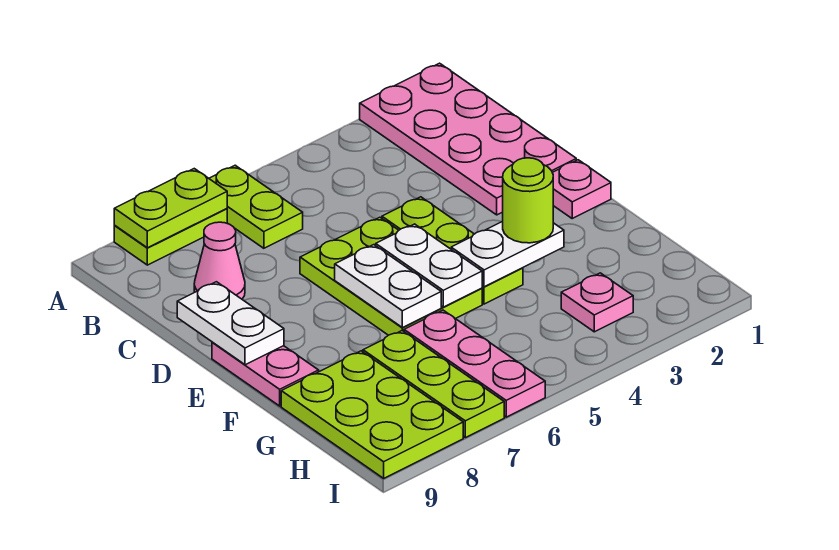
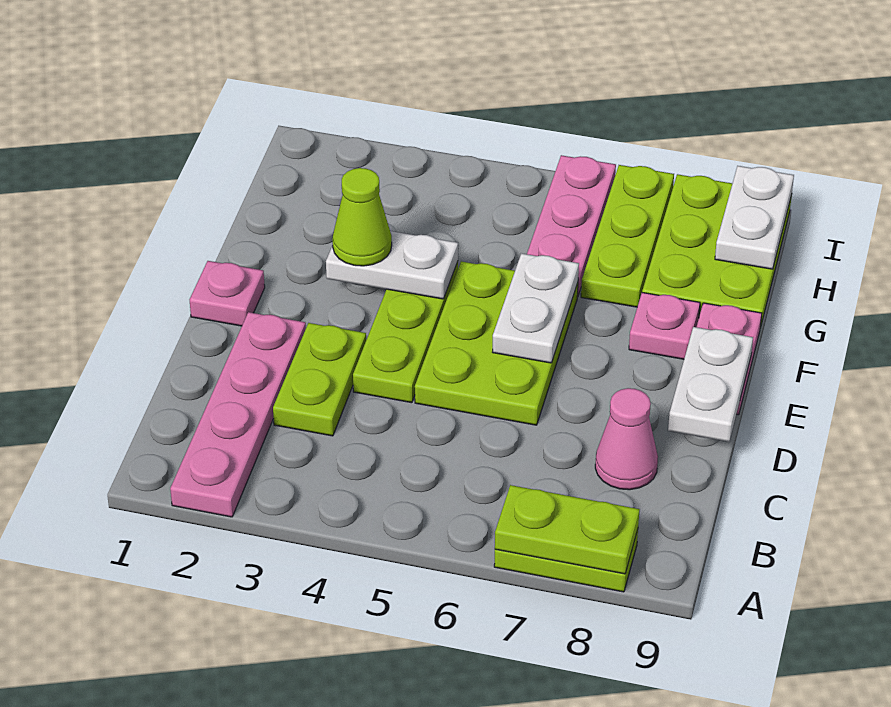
pink 2x4 plate [360,63,576,215] -> pink 1x4 plate [170,312,306,517]
lime 1x2 plate [209,165,303,248] -> lime 1x2 plate moved to [273,323,366,436]
white 1x2 plate [376,224,482,307] -> white 1x2 plate moved to [715,166,794,269]
lime 1x1 round brick [503,158,553,243] -> lime 1x1 cone [332,168,392,266]
pink 1x1 plate [561,273,633,332] -> pink 1x1 plate moved to [629,293,700,359]

